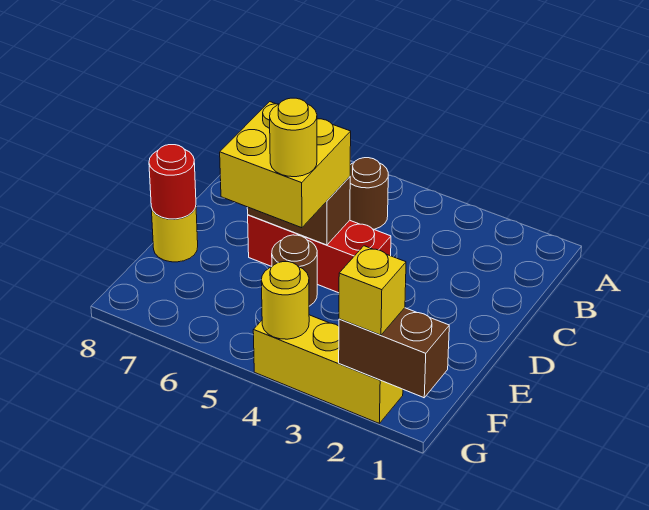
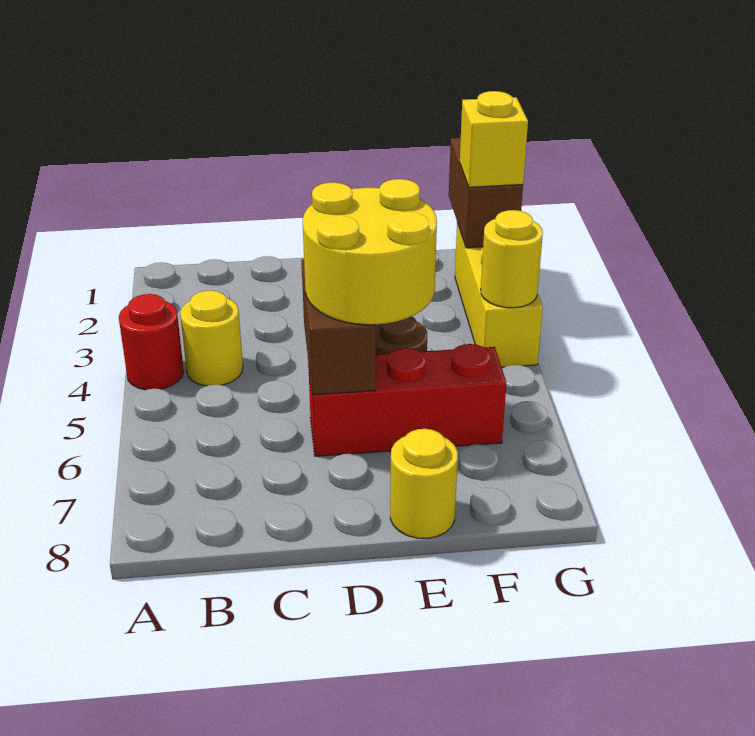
brown 1x1 round brick [350,158,388,229] -> none
red 1x3 brick [248,215,391,293] -> red 1x3 brick turned to [308,344,506,456]
yellow 2x2 brick [220,102,351,228] -> yellow 2x2 round brick [303,179,437,325]
yellow 1x1 round brick [270,98,317,177] -> yellow 1x1 round brick moved to [180,290,243,386]
red 1x1 round brick [149,145,196,219] -> red 1x1 round brick moved to [119,294,184,390]

